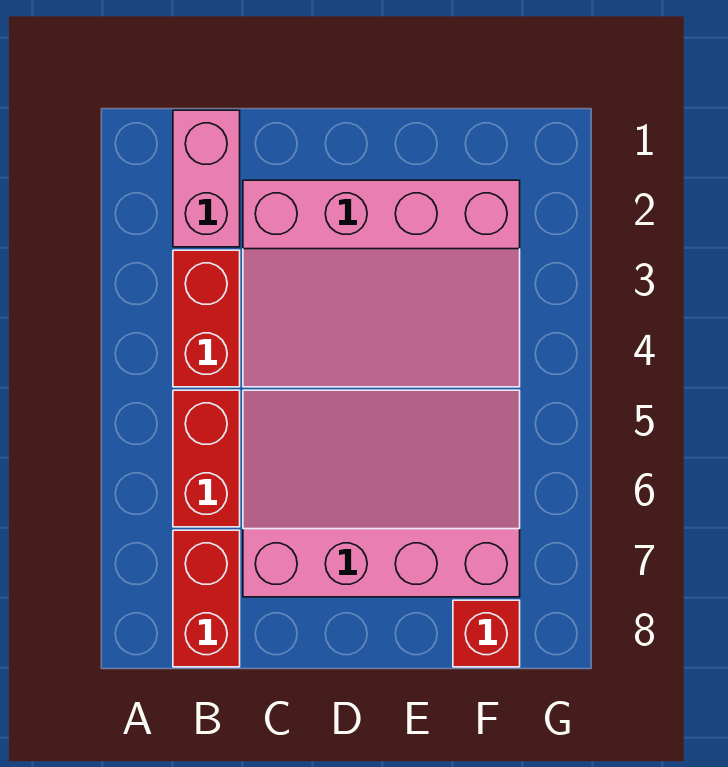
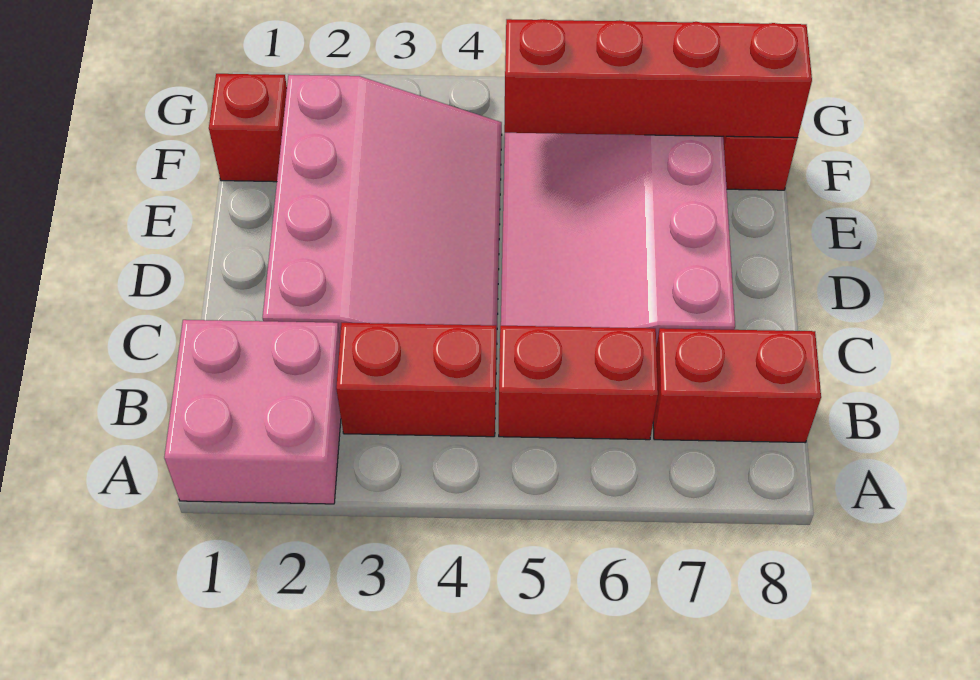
pink 1x2 brick [173,110,240,247] -> pink 2x2 brick [164,320,341,504]
none -> red 1x1 brick [209,74,287,182]
none -> red 1x4 brick [504,19,812,138]

